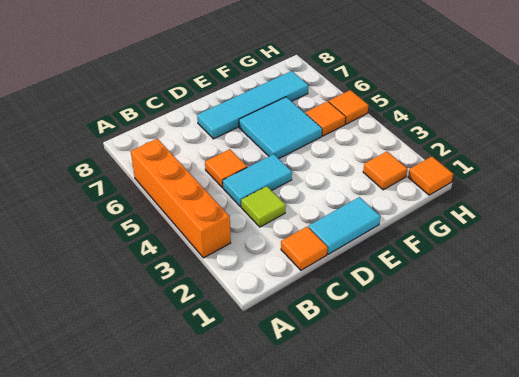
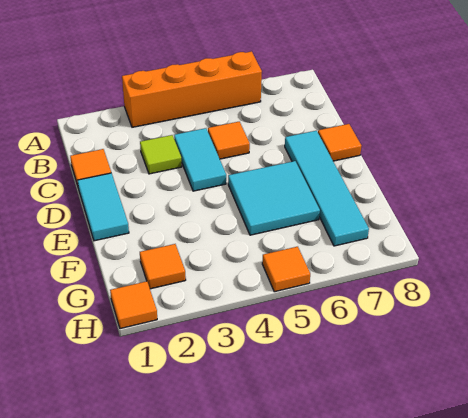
orange 1x1 tile [305,101,346,136] -> orange 1x1 tile moved to [318,124,361,161]

